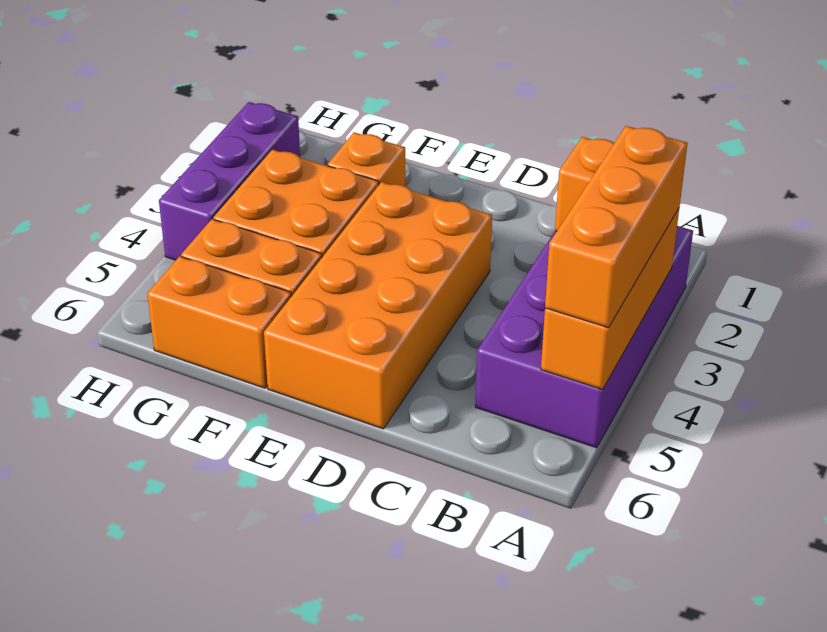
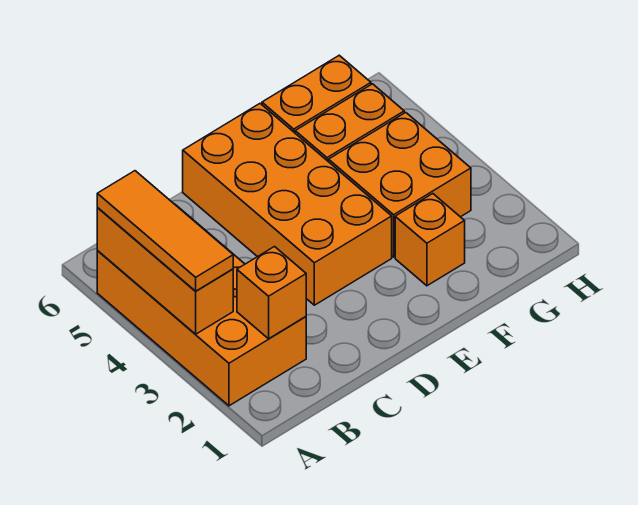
purple 2x4 brick [475,226,693,448] -> orange 2x4 brick [97,205,306,406]
orange 1x3 brick [545,126,688,328] -> orange 1x3 tile [97,171,233,291]
purple 1x3 brick [159,102,300,260] -> none

